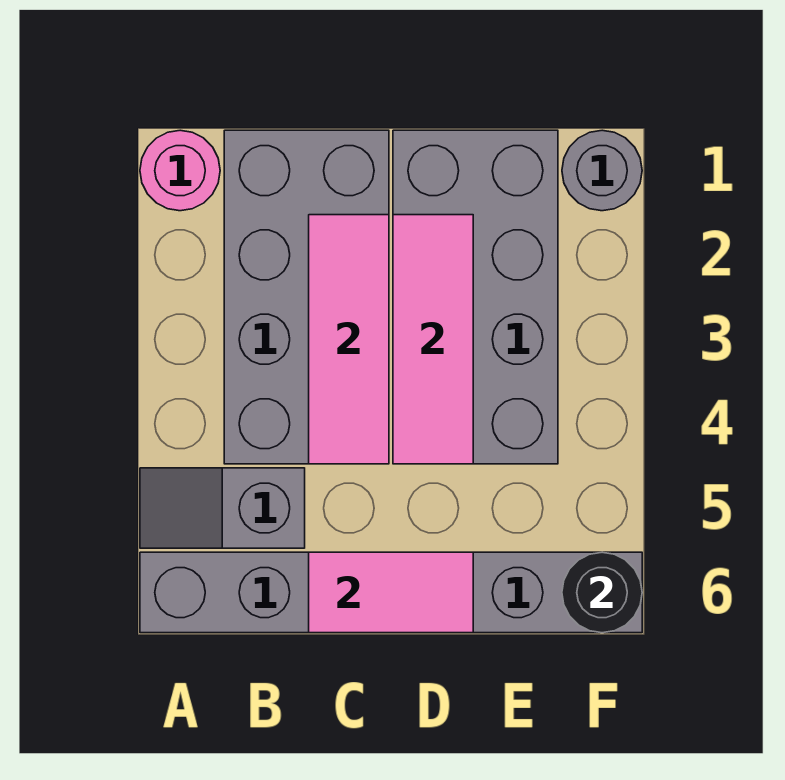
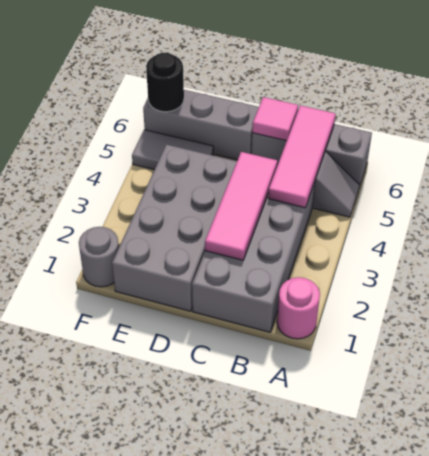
pink 1x2 tile [309,552,473,633] -> pink 1x1 tile [252,97,298,141]
pink 1x3 tile [393,215,473,464] -> pink 1x3 tile moved to [268,105,336,208]
none -> grey 1x2 tile [132,130,213,170]

